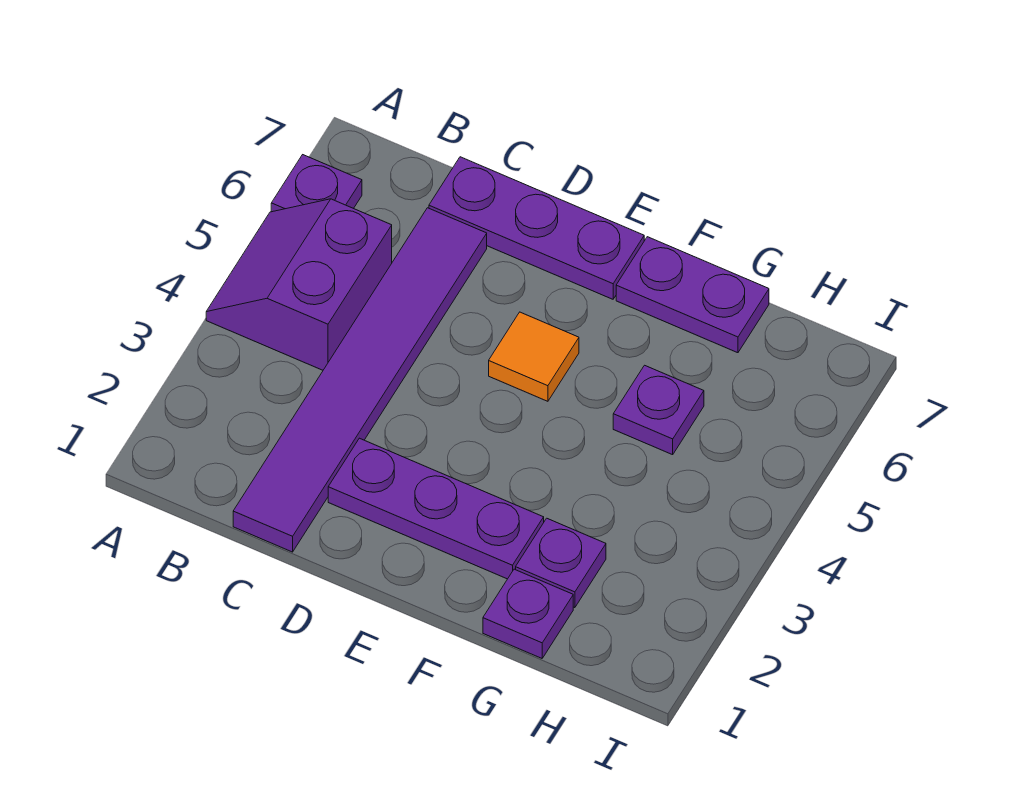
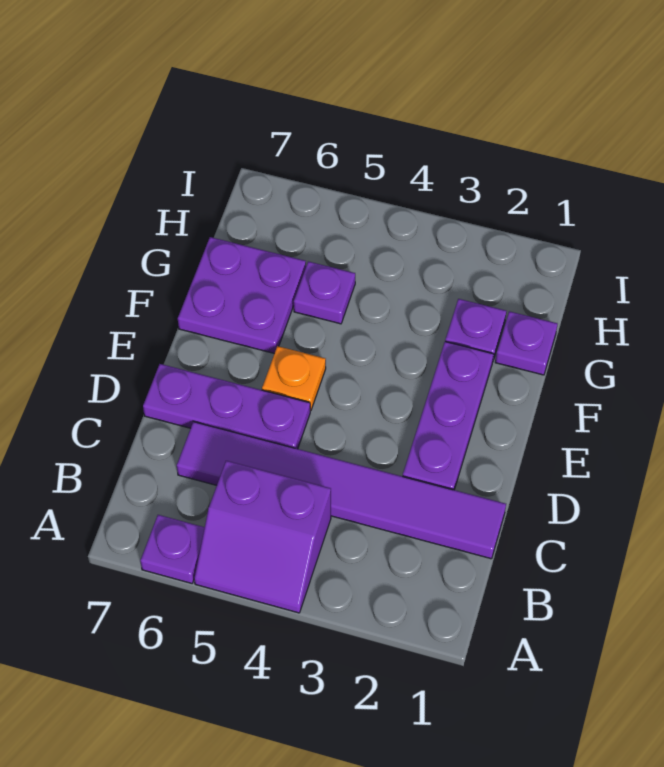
purple 1x3 plate [429,157,644,299] -> purple 1x3 plate turned to [143,364,310,449]
orange 1x1 tile [489,312,579,401] -> orange 1x1 plate [262,346,326,411]
purple 1x2 plate [616,237,769,353] -> purple 2x2 plate [178,237,306,353]

